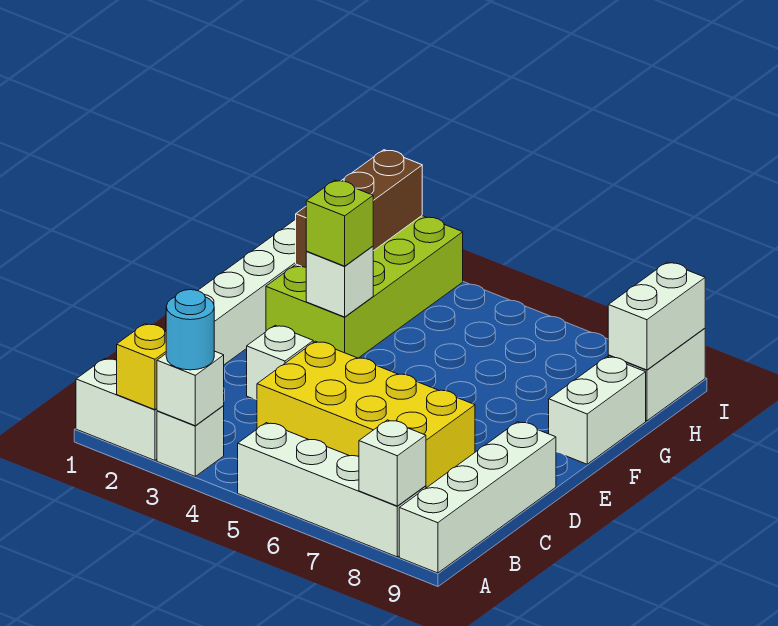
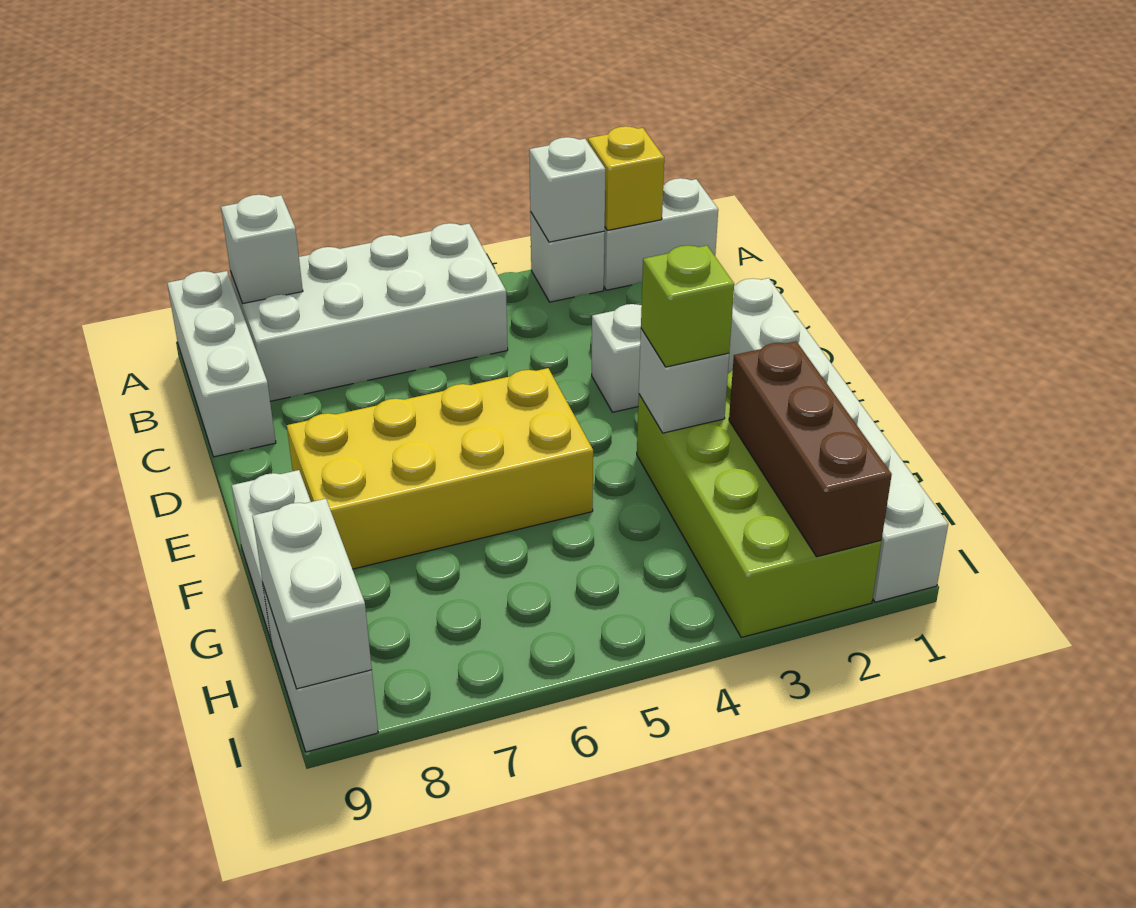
cyan 1x1 round brick [166,290,214,370] -> none
white 1x4 brick [238,423,426,557] -> white 2x4 brick [230,223,508,401]
white 1x4 brick [399,422,556,573] -> white 1x3 brick [167,271,276,457]
yellow 2x4 brick [257,341,475,488] -> yellow 2x4 brick moved to [287,368,593,569]

